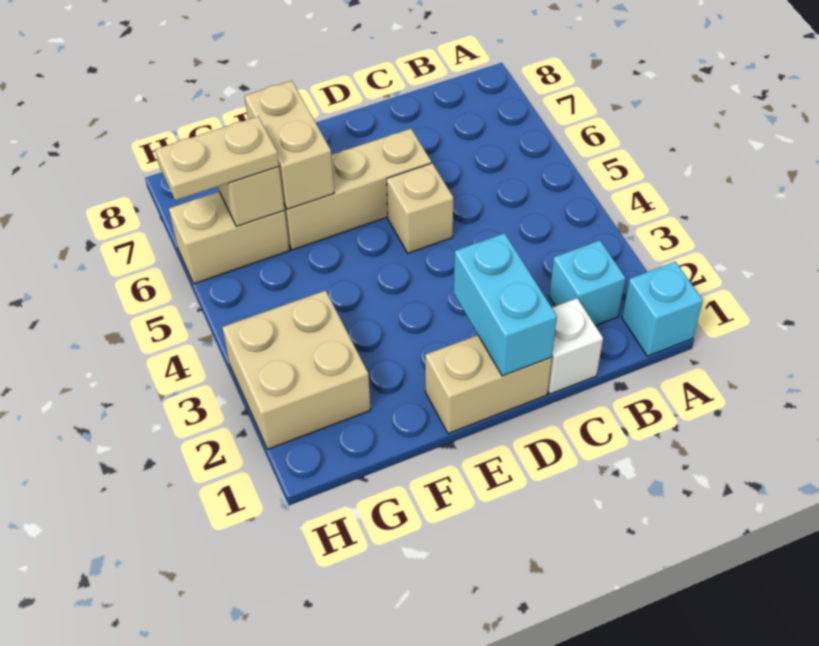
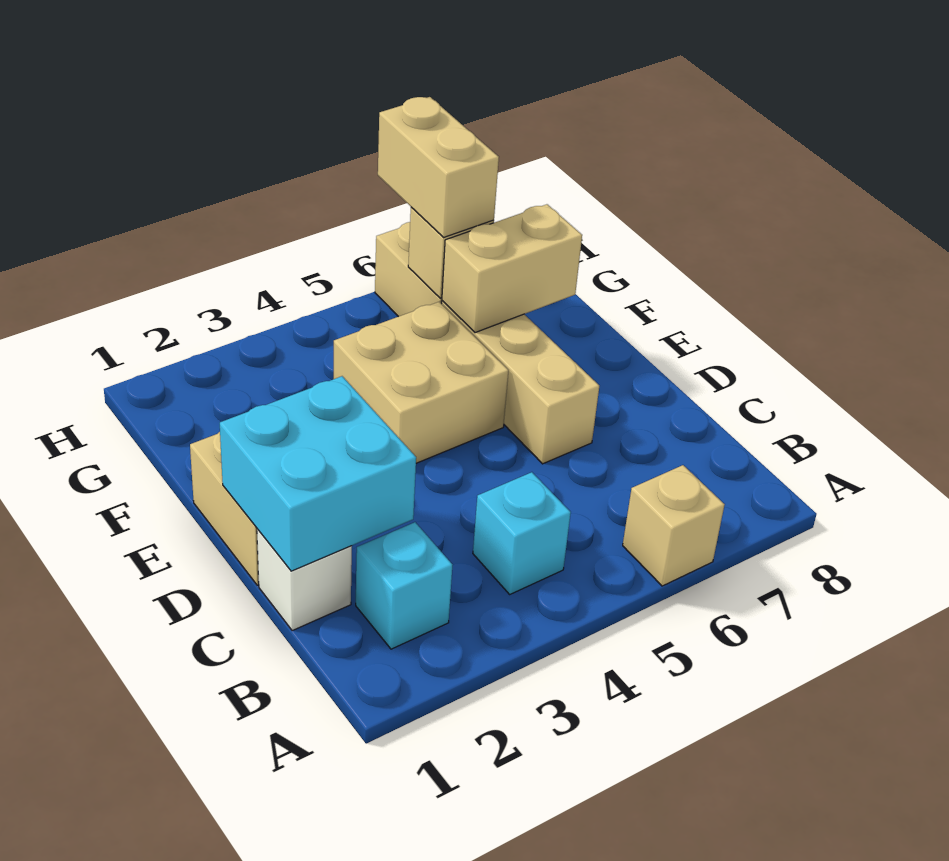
cyan 1x1 brick [622,262,703,356] -> cyan 1x1 brick moved to [473,472,571,594]
cyan 1x2 brick [454,233,557,376] -> cyan 2x2 brick [220,376,416,571]
tan 1x1 brick [387,163,453,253] -> tan 1x1 brick moved to [623,465,725,586]
tan 2x2 brick [222,290,370,449] -> tan 2x2 brick moved to [334,302,509,463]
tan 1x2 plate [155,117,279,200] -> tan 1x2 brick [378,97,499,237]

